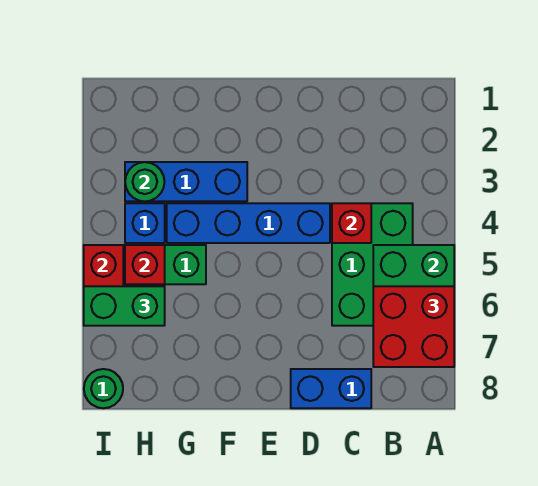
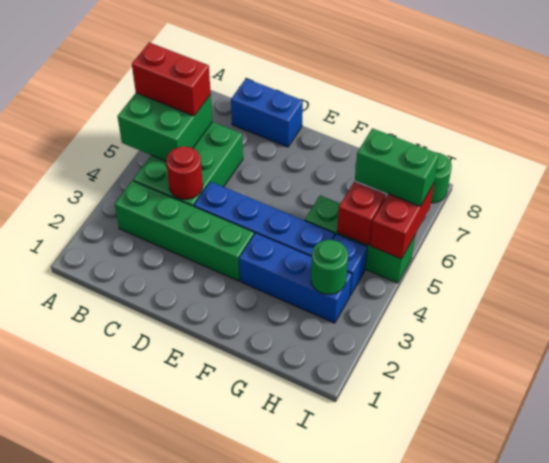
red 2x2 brick [373,286,454,367] -> red 1x2 brick [132,42,211,116]
none -> green 1x4 brick [115,181,254,281]
red 1x1 brick [332,203,371,243] -> red 1x1 round brick [166,147,203,199]

